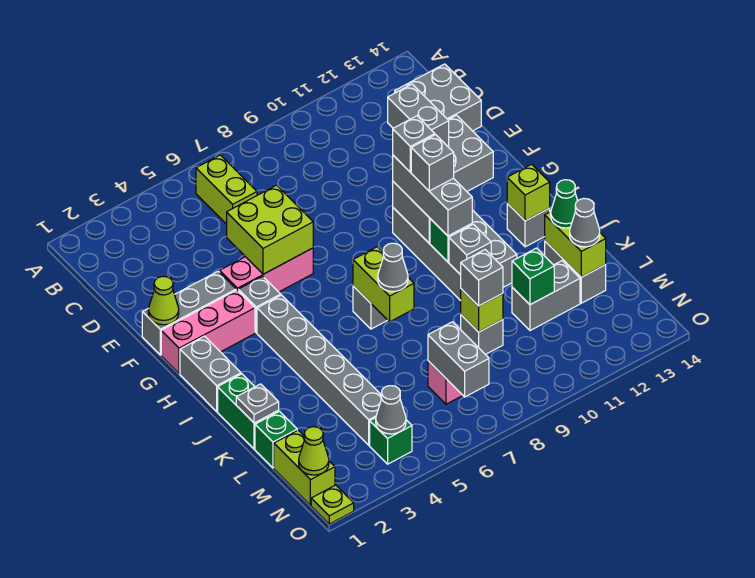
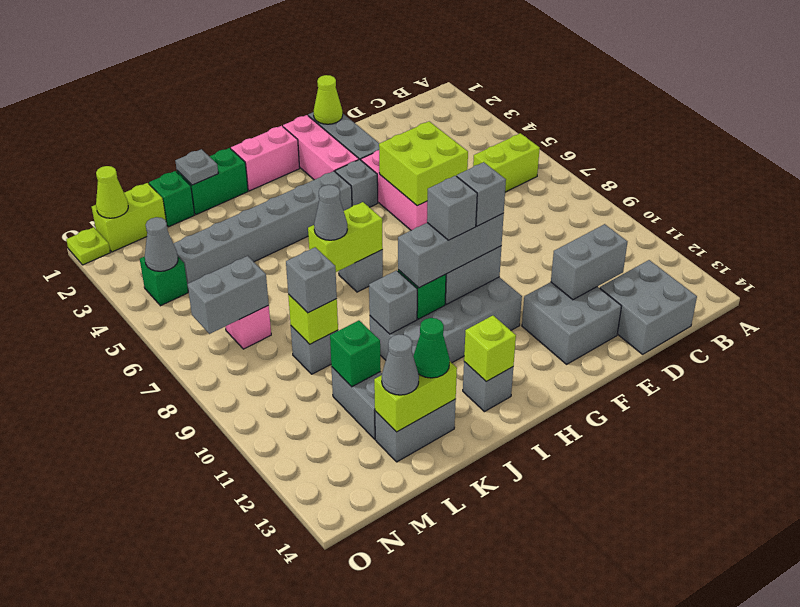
grey 1x2 brick [180,336,241,411] -> pink 1x2 brick [231,126,300,191]

